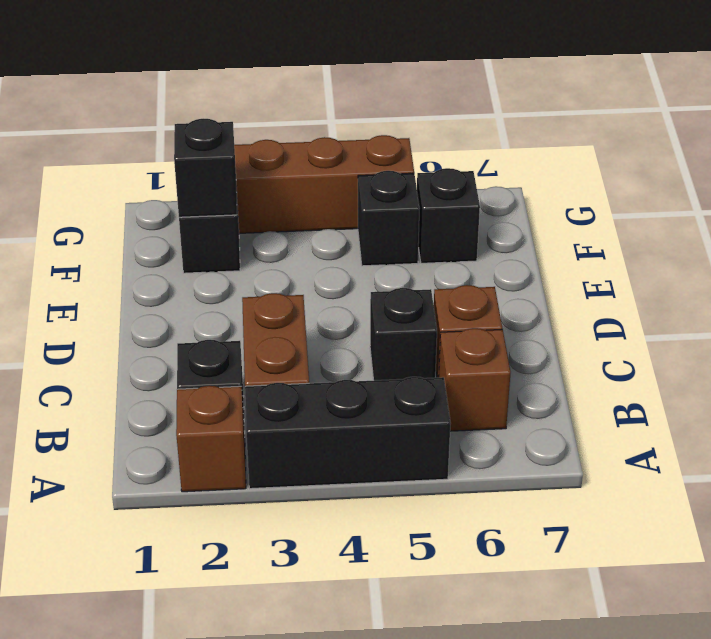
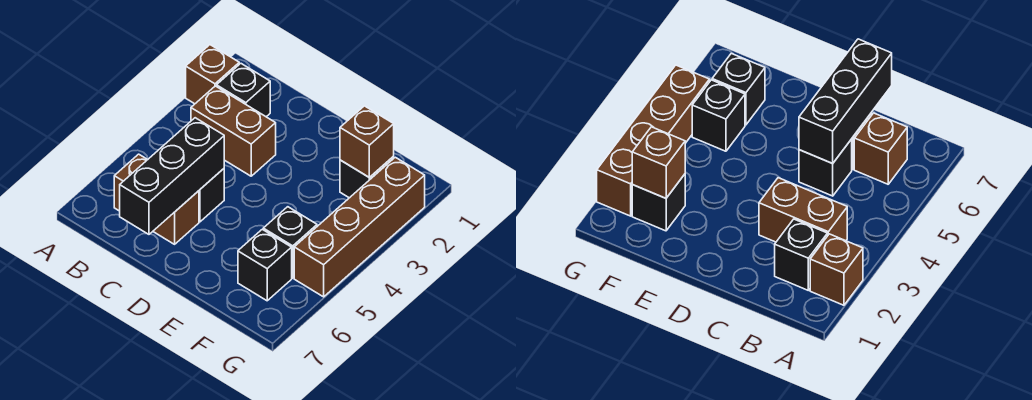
black 1x3 brick [245,377,451,489] -> black 1x3 brick moved to [120,118,224,234]
black 1x1 brick [174,119,237,217] -> brown 1x1 brick [340,106,394,178]

